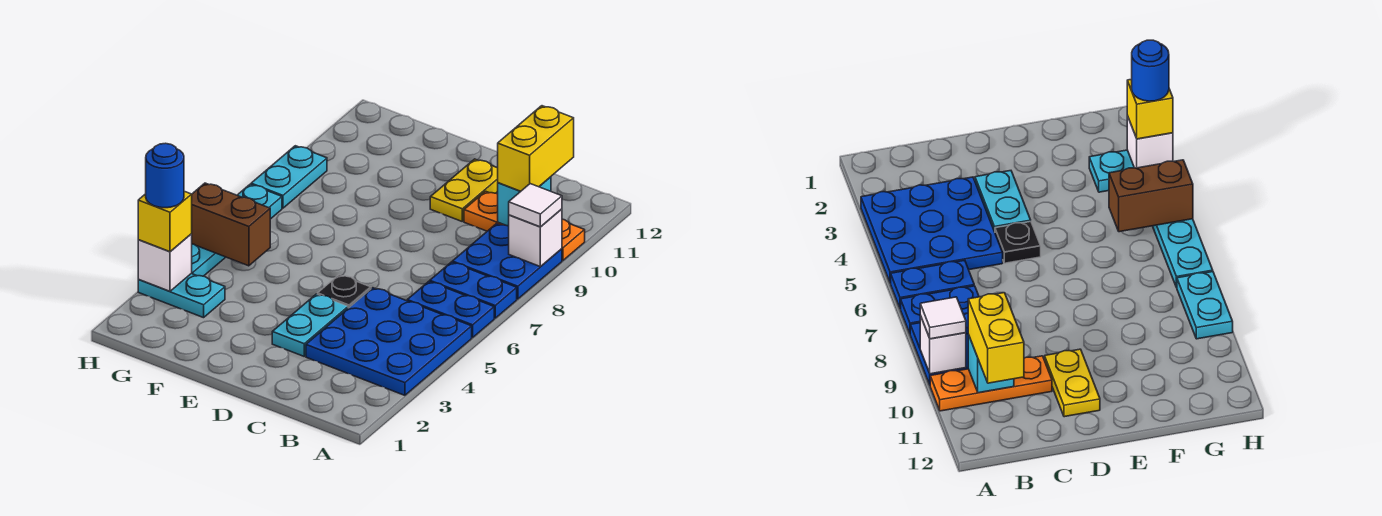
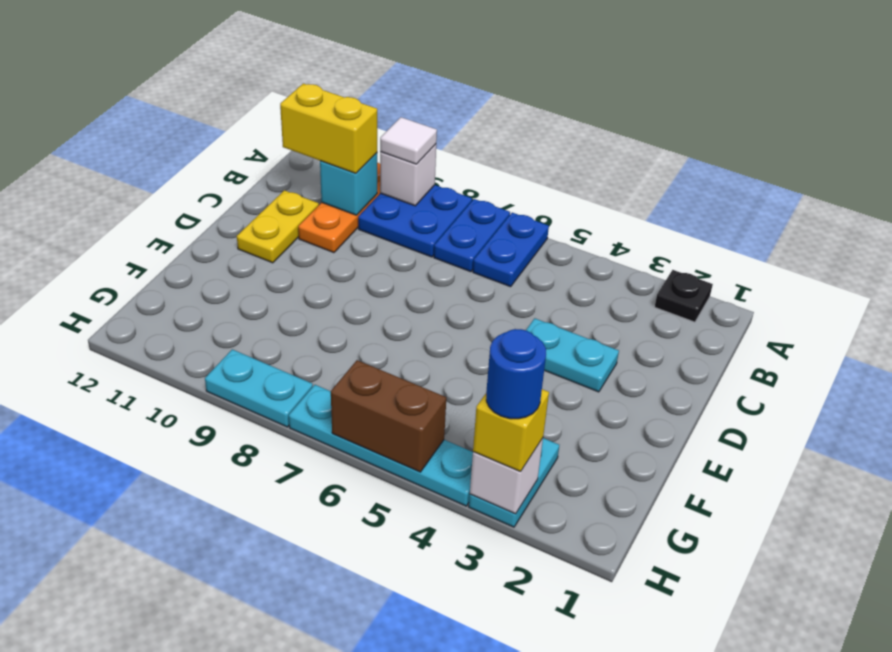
blue 3x3 plate [306,288,472,395] -> none
black 1x1 plate [318,275,371,308] -> black 1x1 plate moved to [655,270,713,322]
yellow 1x2 plate [430,159,498,221] -> yellow 1x2 plate turned to [237,190,319,263]
brown 1x2 brick [192,183,270,266] -> brown 1x2 brick turned to [331,360,446,472]

